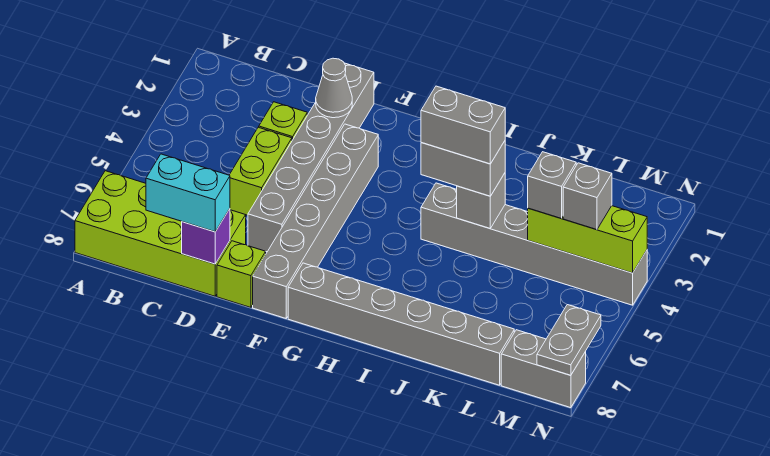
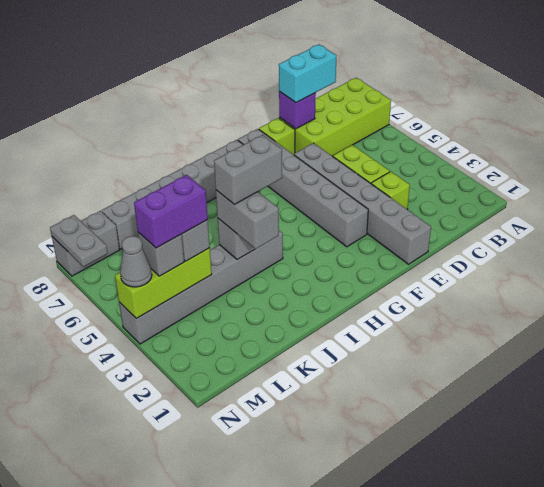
grey 1x1 cone [316,58,352,118] -> grey 1x1 cone moved to [120,236,152,287]
grey 1x2 brick [421,141,505,196] -> grey 1x2 brick turned to [216,190,279,249]
none -> purple 1x2 brick [134,175,208,248]

